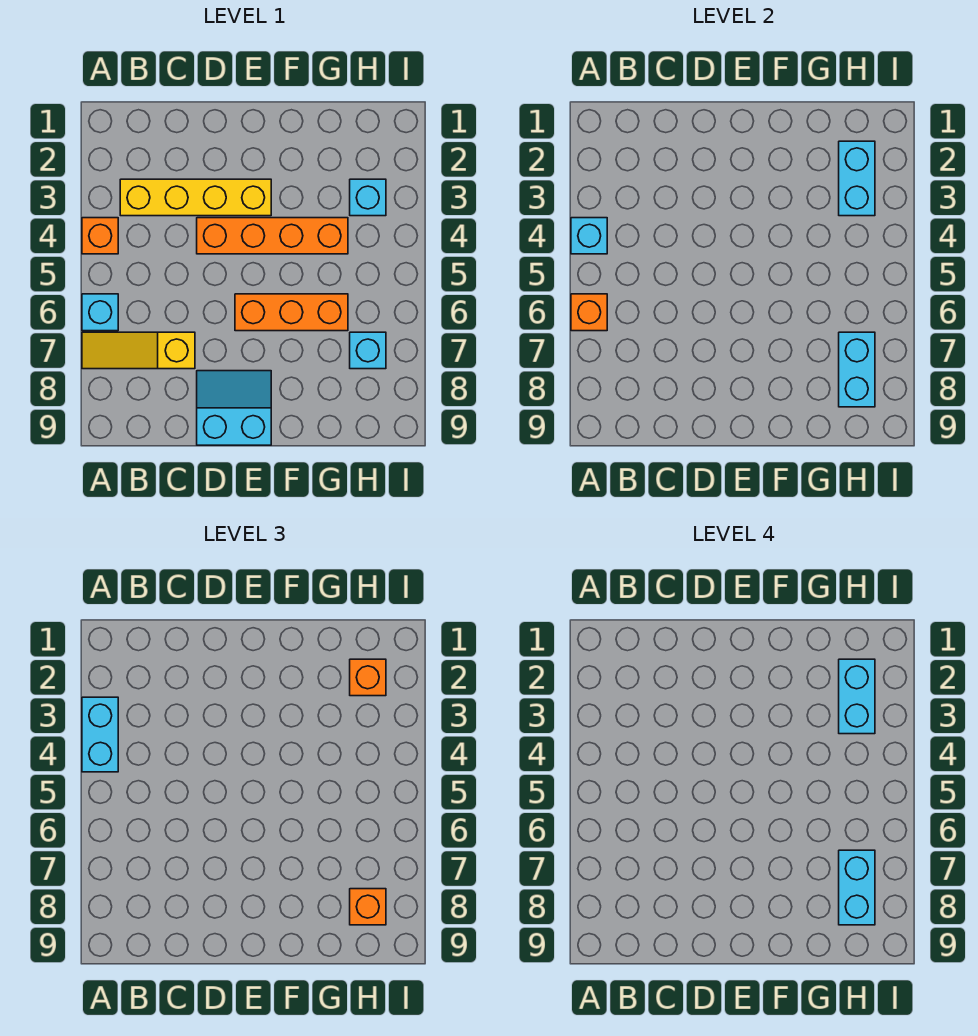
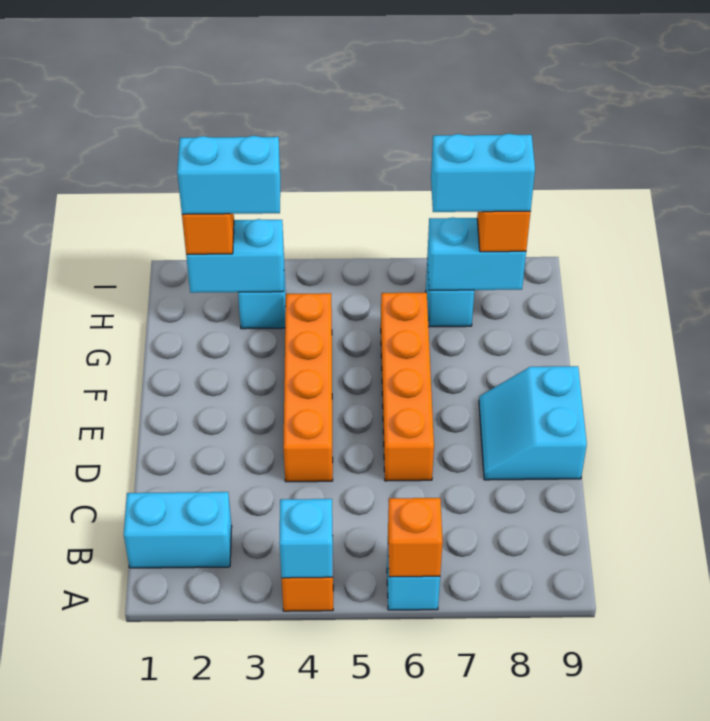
cyan 1x2 brick [82,697,118,772] -> cyan 1x2 brick moved to [124,492,232,568]
yellow 1x3 slope [82,332,195,369] -> none
yellow 1x4 brick [120,179,271,216] -> none
orange 1x3 brick [235,294,348,331] -> orange 1x4 brick [381,293,434,481]

